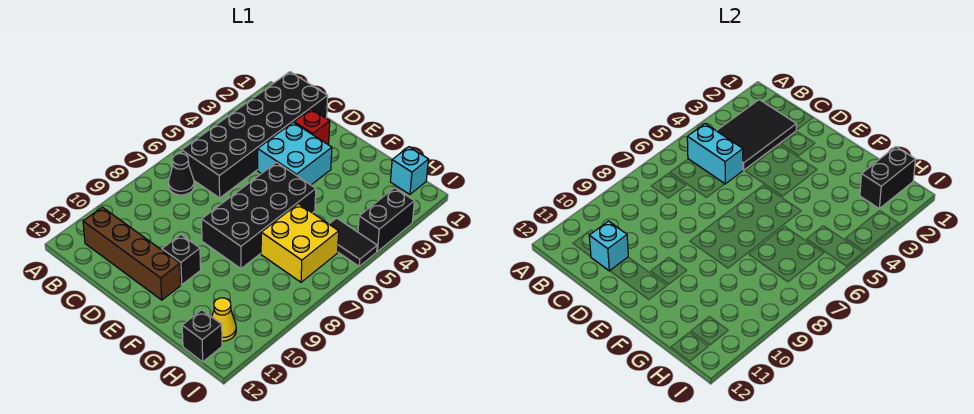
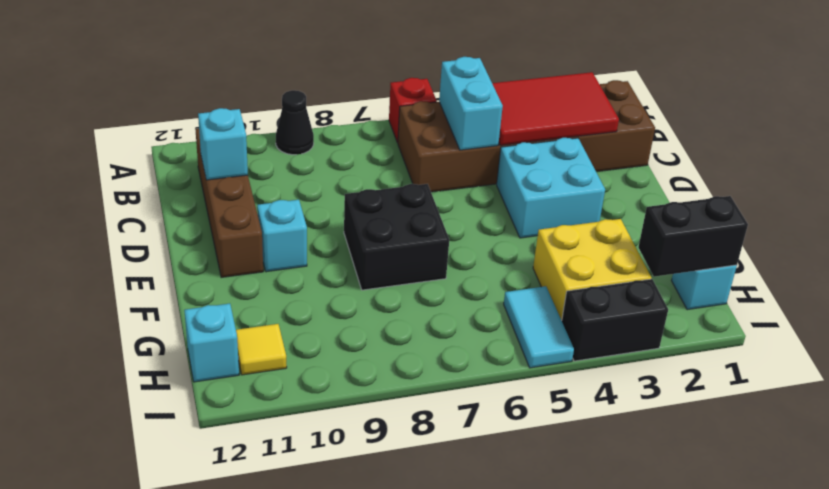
black 2x6 brick [182,72,328,198] -> brown 2x6 brick [398,80,655,192]
black 2x3 tile [717,100,797,170] -> red 2x3 tile [492,72,619,145]
black 1x1 cone [169,154,194,195] -> black 1x1 cone moved to [276,90,314,155]
red 1x1 brick [294,109,330,144] -> red 1x1 brick moved to [389,78,437,143]
black 2x4 brick [202,163,316,269] -> black 2x2 brick [344,184,449,290]
black 1x1 brick [162,235,201,285] -> cyan 1x1 brick [257,200,307,272]
yellow 2x2 brick [261,204,339,282] -> yellow 2x2 brick moved to [533,219,651,320]
black 1x2 tile [329,218,377,266] -> cyan 1x2 tile [504,286,574,368]
yellow 1x1 cone [212,298,236,341] -> yellow 1x1 tile [236,324,287,375]
black 1x1 brick [182,310,222,362] -> cyan 1x1 brick [184,303,239,382]

